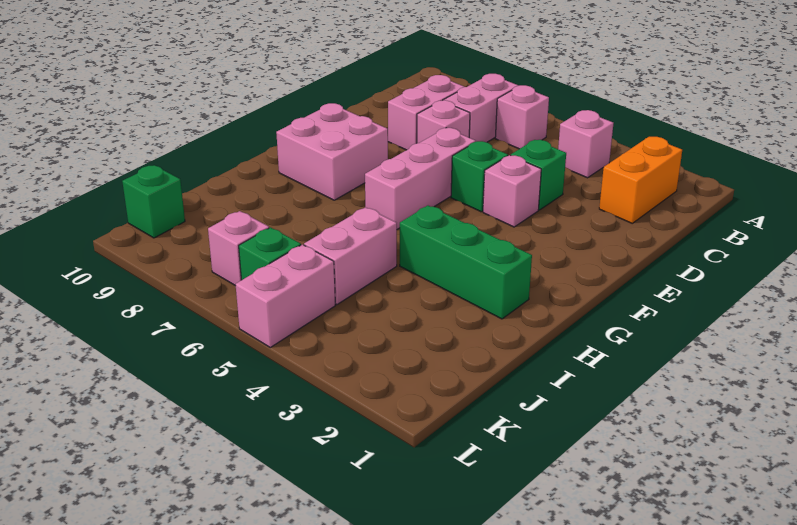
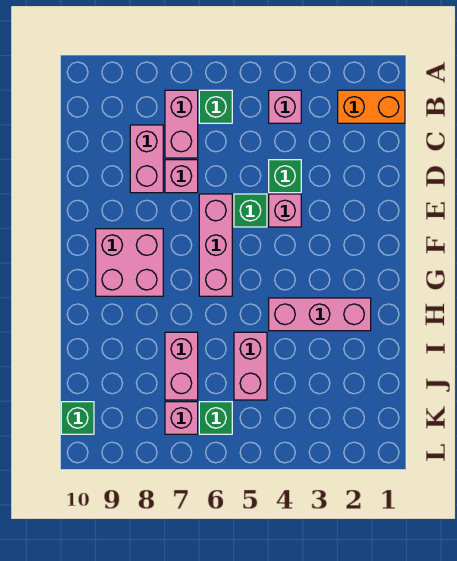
orange 1x2 brick [599,137,682,223] -> orange 1x2 brick turned to [338,90,405,123]
pink 1x1 brick [495,85,549,149] -> green 1x1 brick [199,90,232,123]
green 1x3 brick [400,206,532,319] -> pink 1x3 brick [269,298,371,331]
pink 1x2 brick [235,245,335,347] -> pink 1x2 brick moved to [165,332,198,400]

